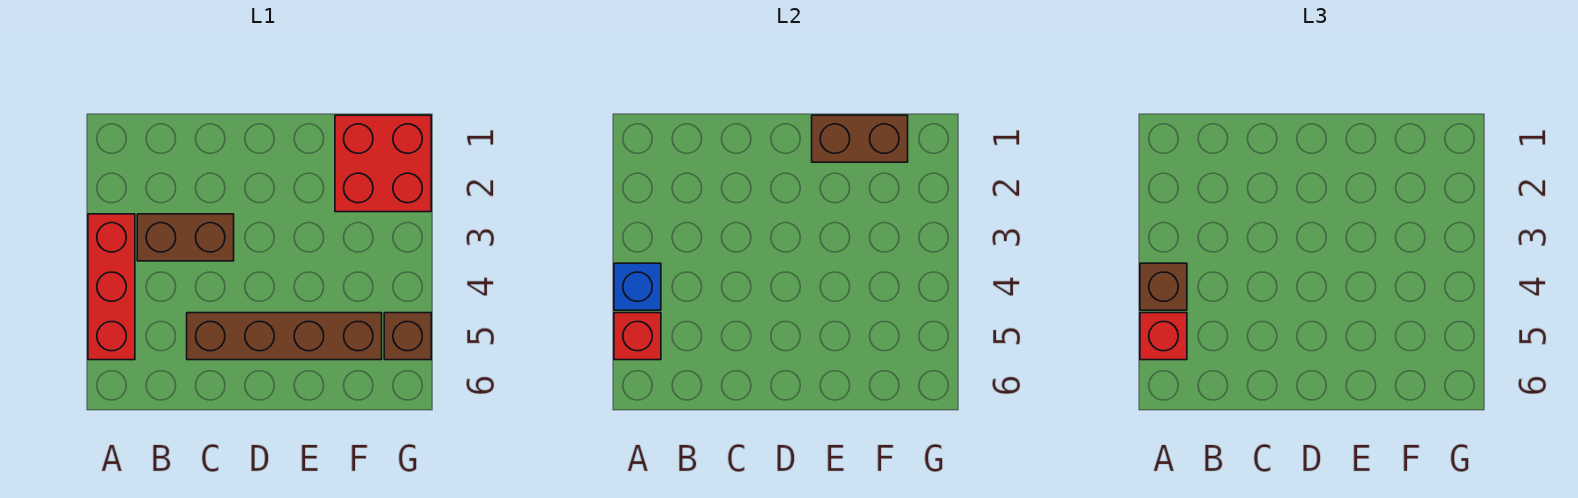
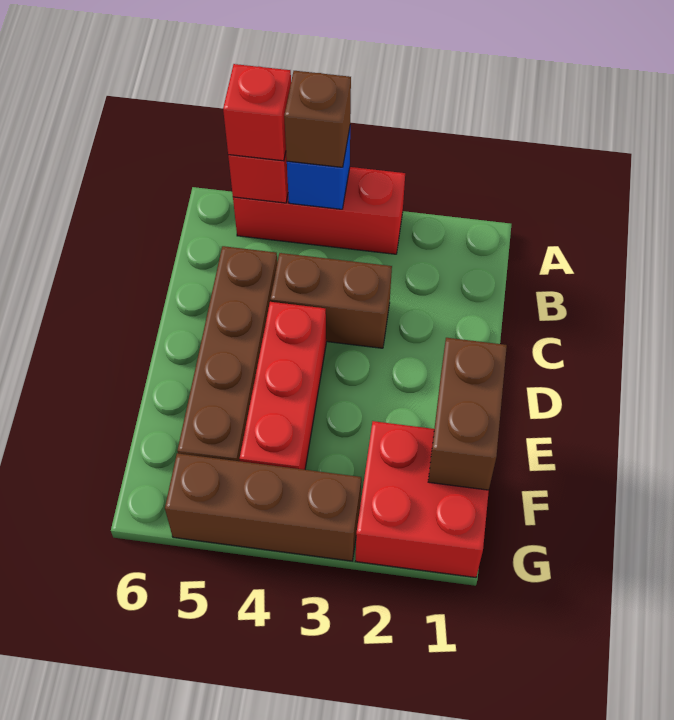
brown 1x2 brick [137,214,234,261] -> brown 1x2 brick turned to [270,253,392,348]
none -> red 1x3 brick [240,302,326,470]
brown 1x1 brick [384,313,431,360] -> brown 1x3 brick [165,453,361,561]

